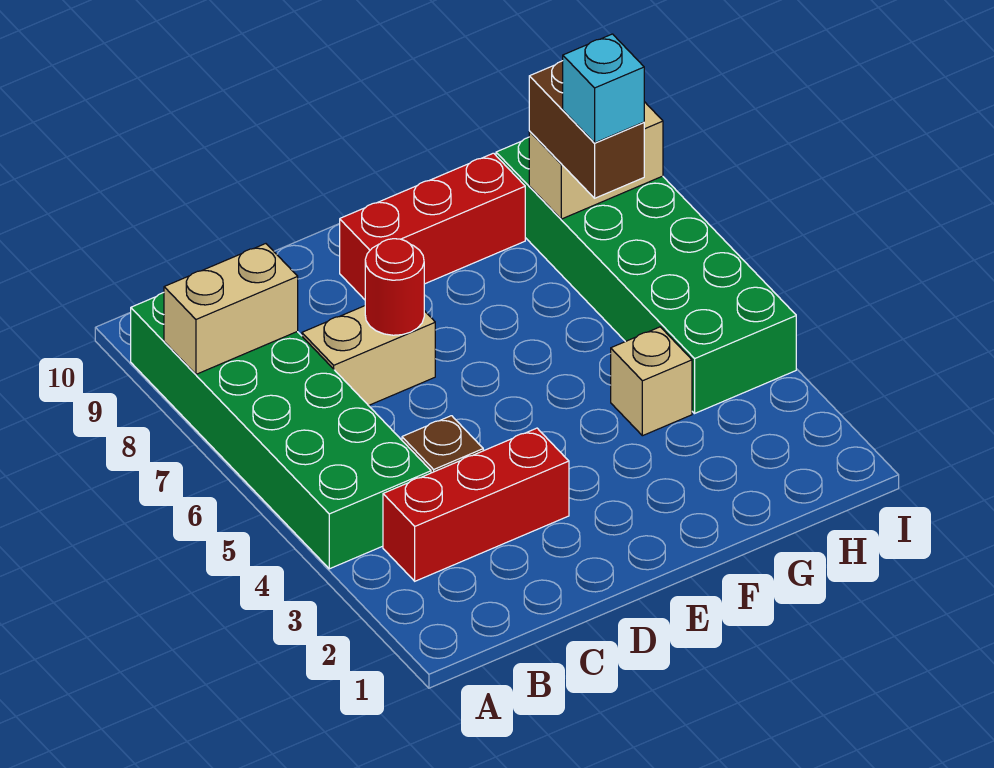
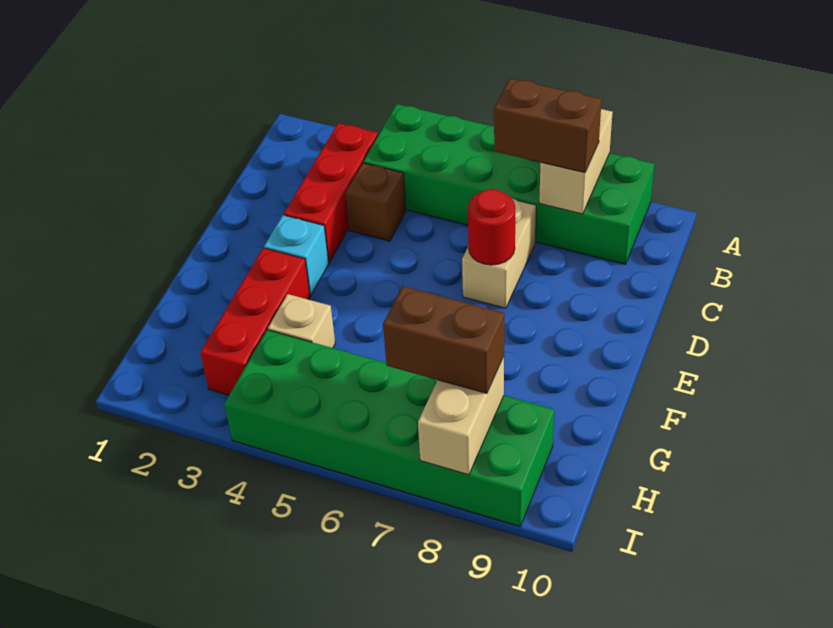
none -> brown 1x2 brick [494,79,602,173]
red 1x3 brick [340,153,525,300] -> red 1x3 brick moved to [200,248,310,395]
cyan 1x1 brick [563,34,644,143] -> cyan 1x1 brick moved to [264,215,329,295]

